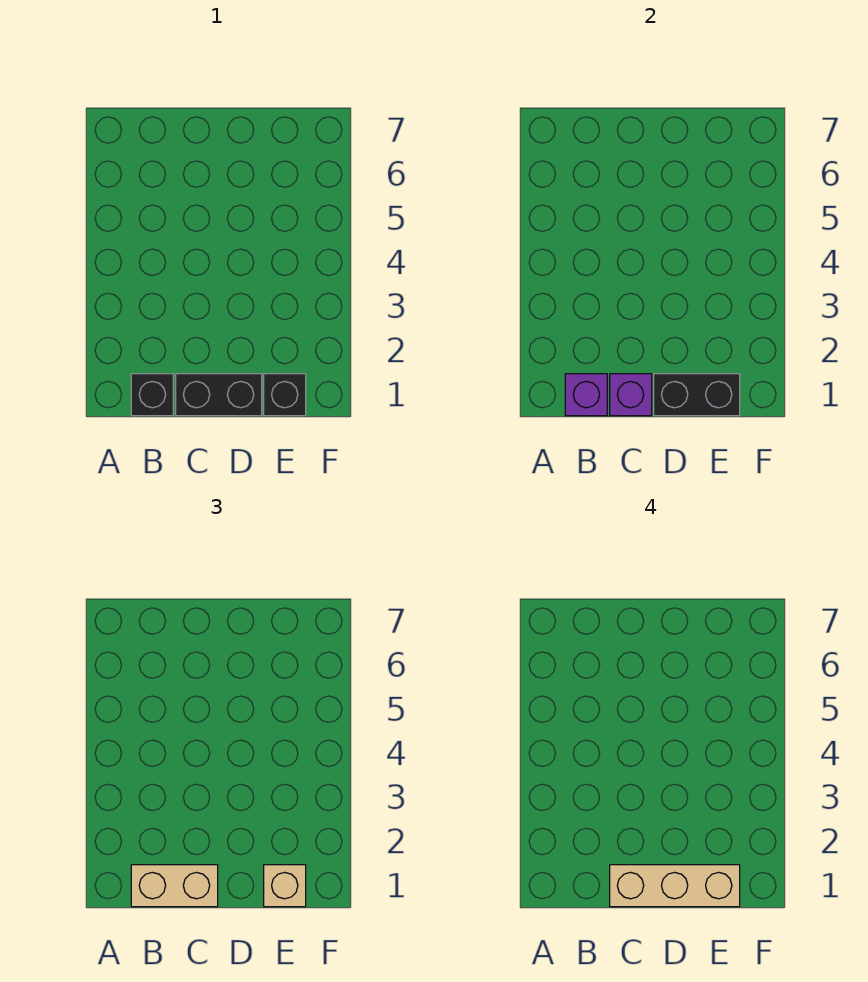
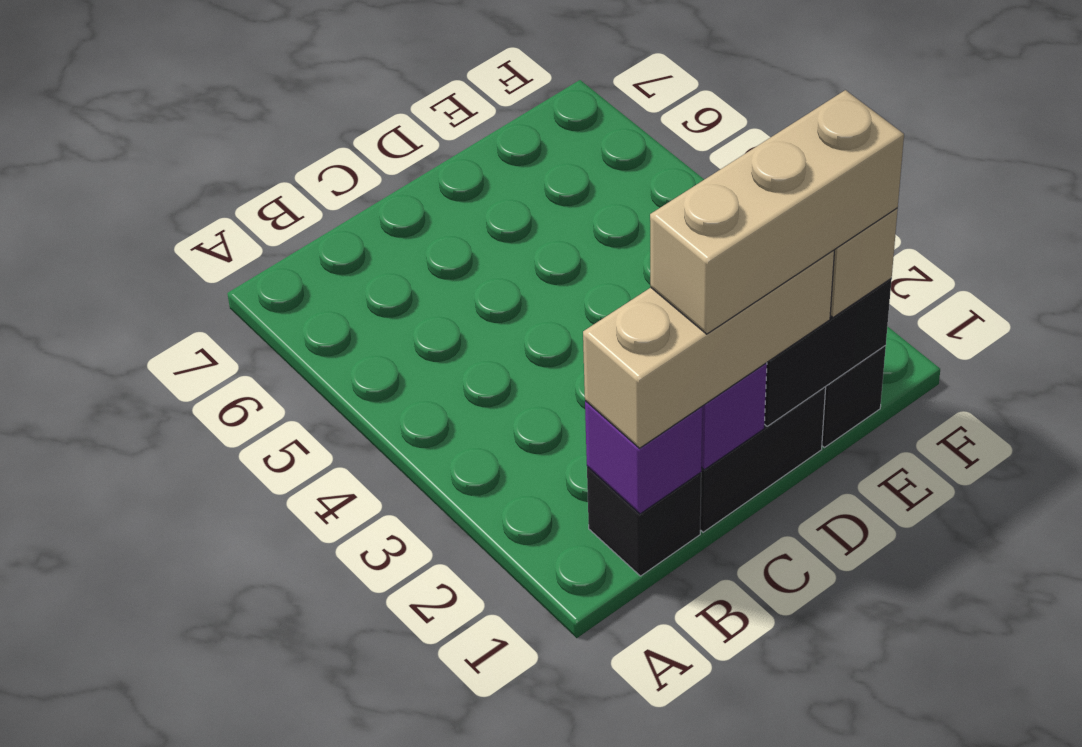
tan 1x2 brick [131,865,218,907] -> tan 1x3 brick [583,250,834,448]

